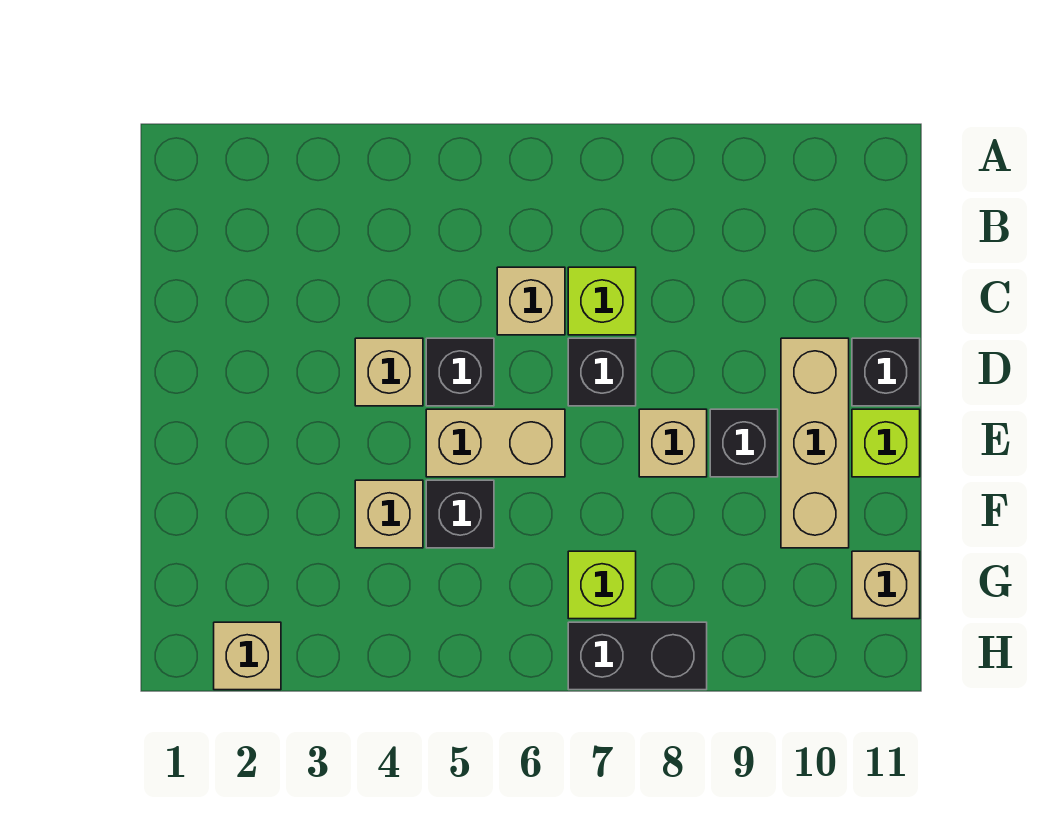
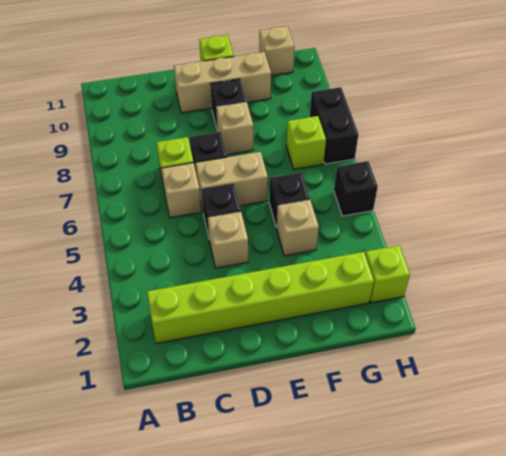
none -> lime 1x6 brick [147,252,374,344]
black 1x1 brick [852,338,920,406] -> black 1x1 brick moved to [334,161,378,216]
tan 1x2 brick [426,409,565,477] -> tan 1x2 brick turned to [195,152,268,210]
tan 1x1 brick [214,622,281,690] -> lime 1x1 brick [365,245,410,303]

